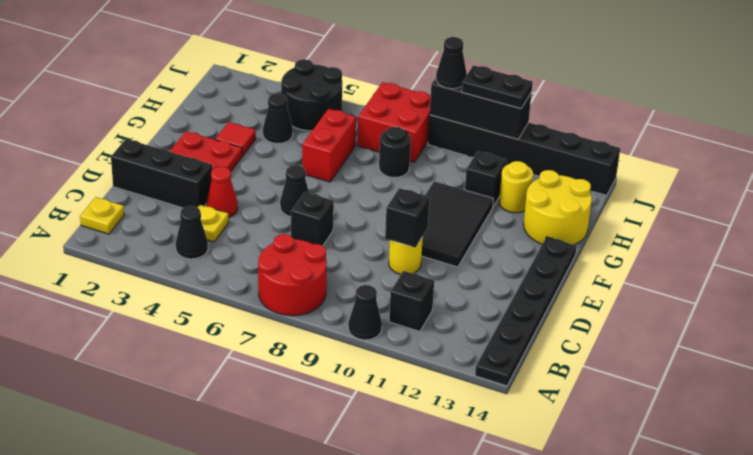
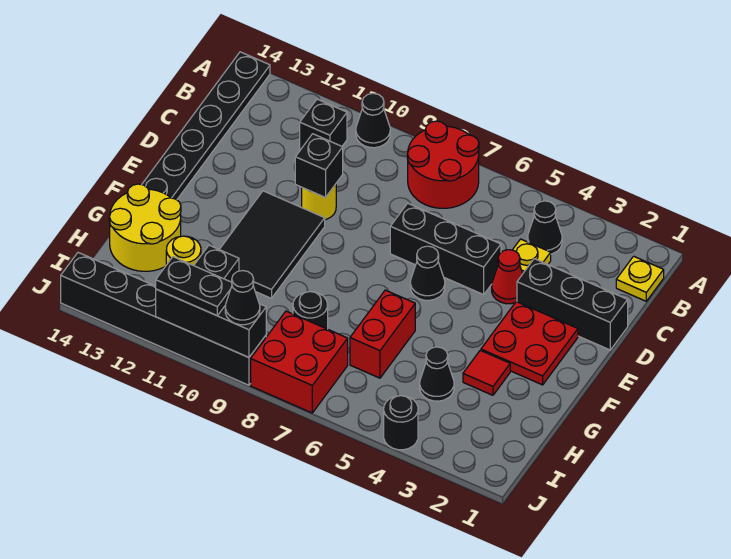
black 1x1 brick [291,192,334,246] -> black 1x3 brick [390,203,501,295]
black 2x2 round brick [281,59,342,131] -> black 1x1 round brick [384,396,418,450]

